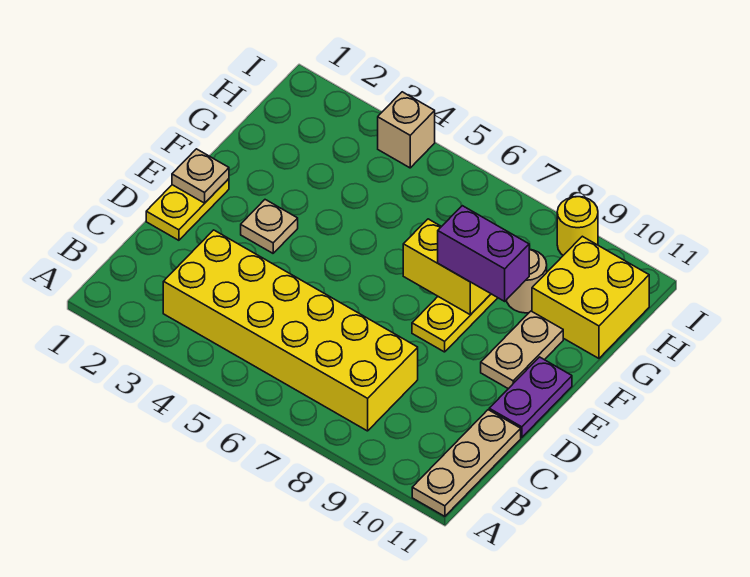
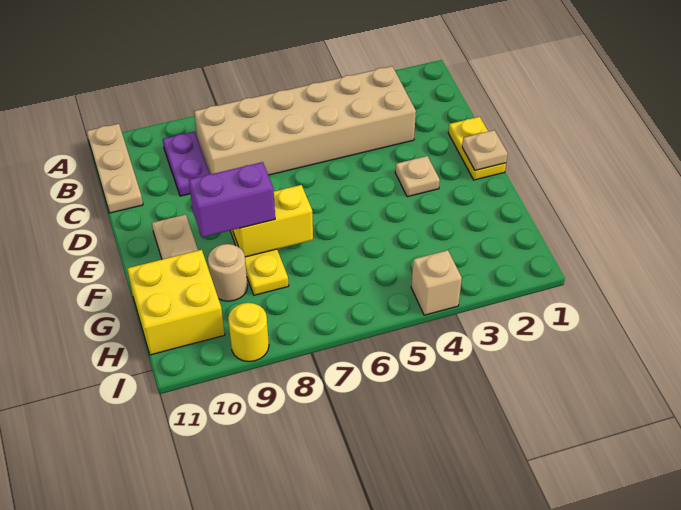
yellow 2x6 brick [163,230,418,431] -> tan 2x6 brick [194,66,416,175]
purple 1x2 plate [489,357,572,437] -> purple 1x2 plate moved to [163,132,210,196]

